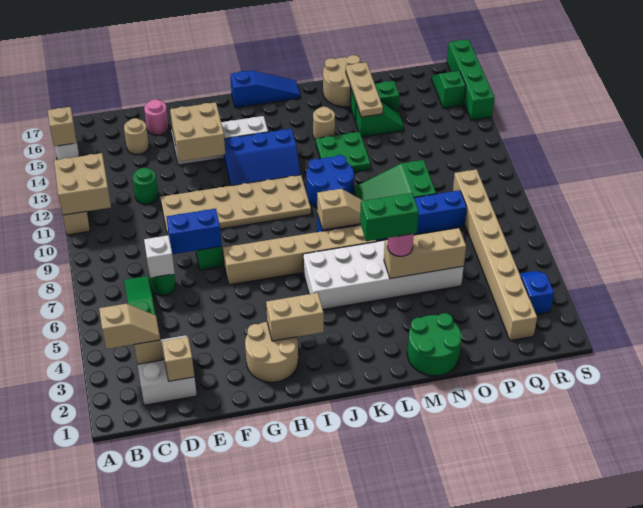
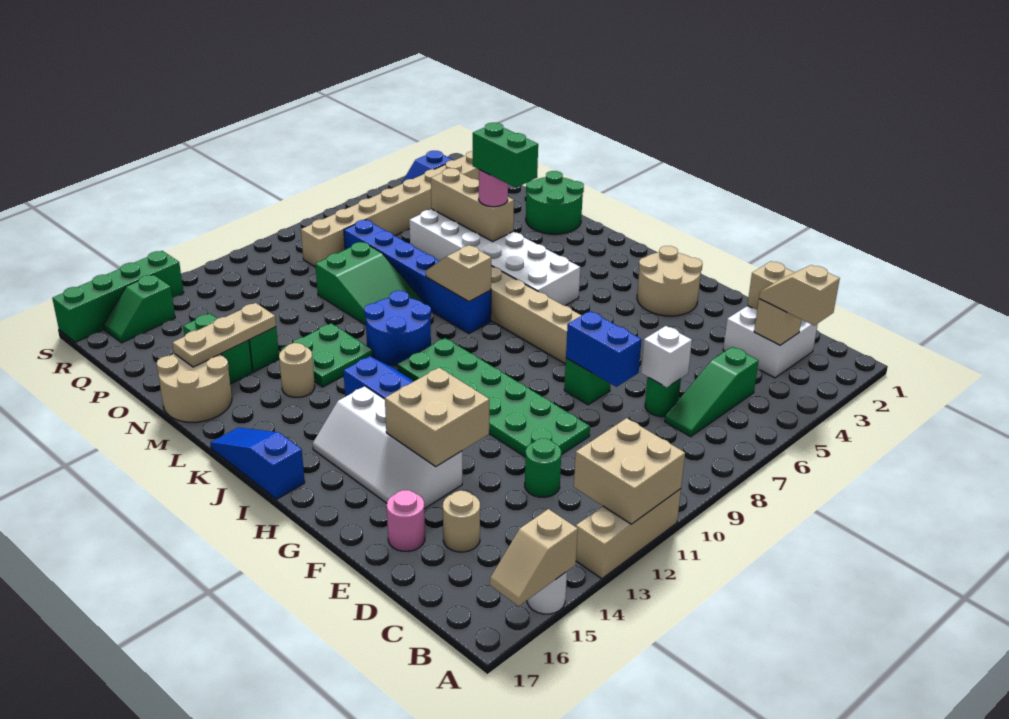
tan 2x6 plate [160,175,311,235] -> green 2x6 plate [397,338,590,457]
tan 1x2 brick [266,293,324,341] -> none

